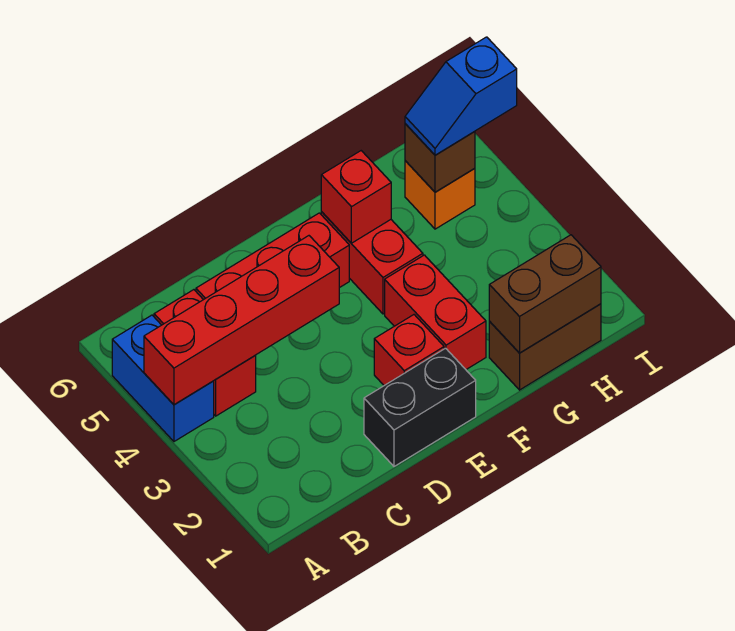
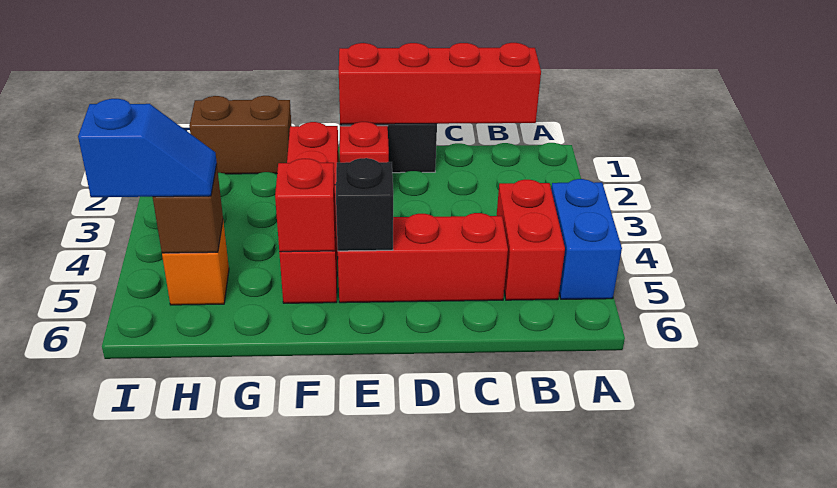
red 1x4 brick [144,236,339,405] -> red 1x4 brick moved to [339,43,541,124]
none -> black 1x1 brick [336,158,393,251]
brown 1x2 brick [489,235,601,353] -> none

